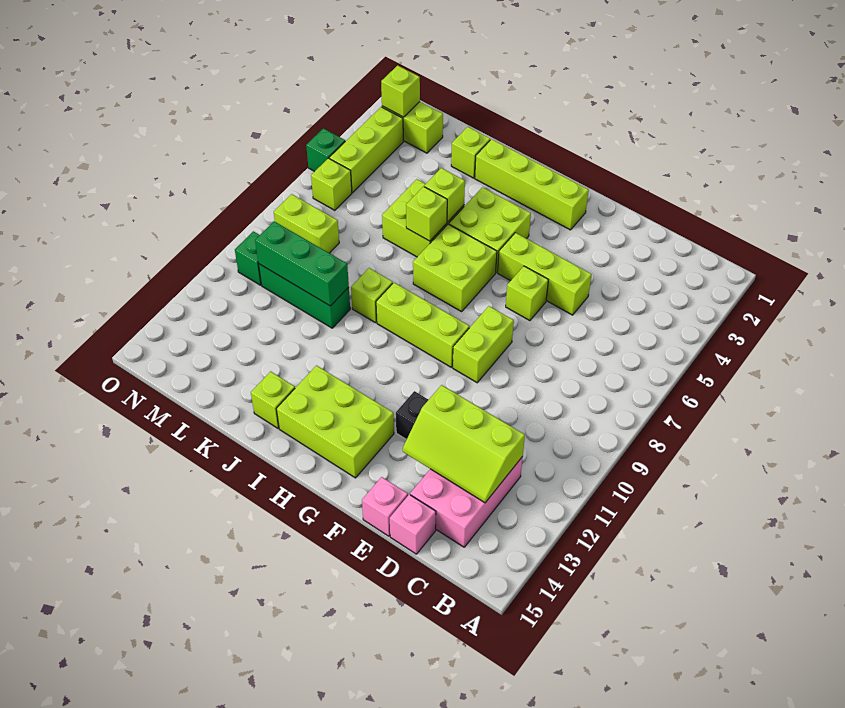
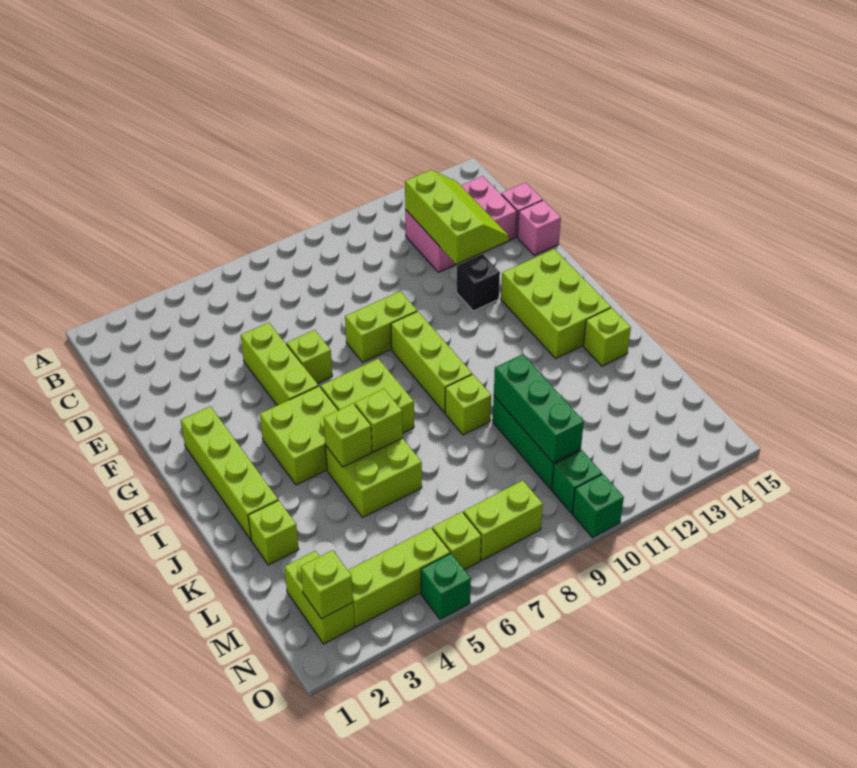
lime 1x2 brick [274,194,339,253] -> lime 1x2 brick turned to [463,481,543,560]
none -> green 1x1 brick [572,474,624,538]

